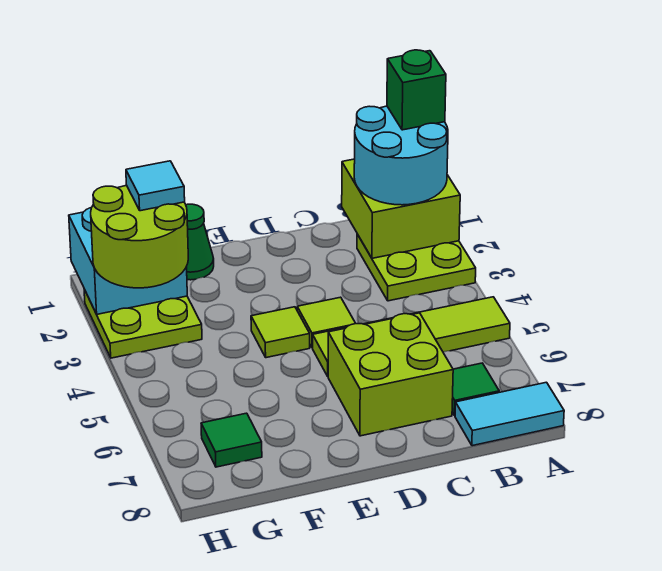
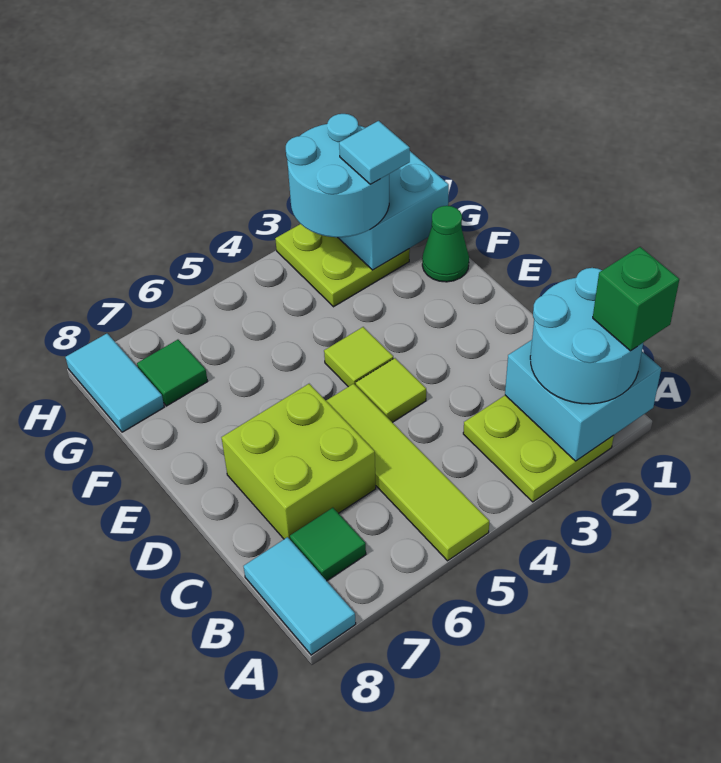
lime 2x2 brick [342,159,460,258] -> cyan 2x2 brick [505,340,661,461]
lime 2x2 round brick [91,186,188,288] -> cyan 2x2 round brick [286,114,389,237]
none -> cyan 1x2 tile [66,334,164,432]

